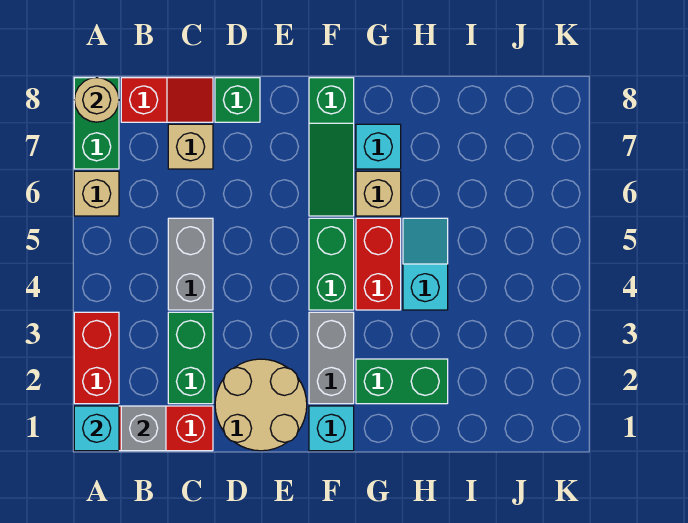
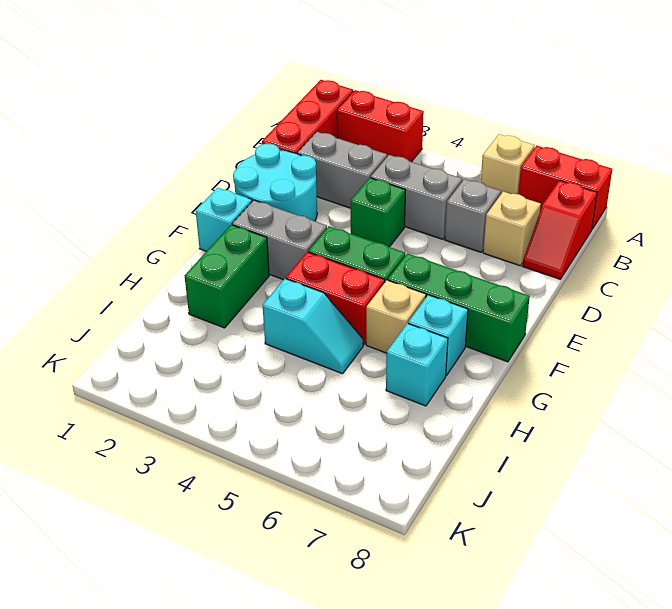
cyan 1x1 brick [74,406,119,451] -> cyan 1x1 brick moved to [386,323,448,406]
green 1x2 brick [74,78,119,169] -> red 1x2 brick [518,145,612,229]
tan 1x1 round brick [74,78,119,122] -> none
grey 1x1 brick [121,406,166,451] -> grey 1x1 brick moved to [445,179,501,252]
green 1x2 brick [168,312,213,404] -> grey 1x2 brick [297,132,387,208]
tan 2x2 round brick [215,359,307,451] -> cyan 2x2 round brick [233,143,317,221]
green 1x1 brick [215,78,260,122] -> green 1x1 brick moved to [351,178,406,247]
green 1x3 slope [309,78,354,216] -> green 1x3 brick [388,253,530,362]

